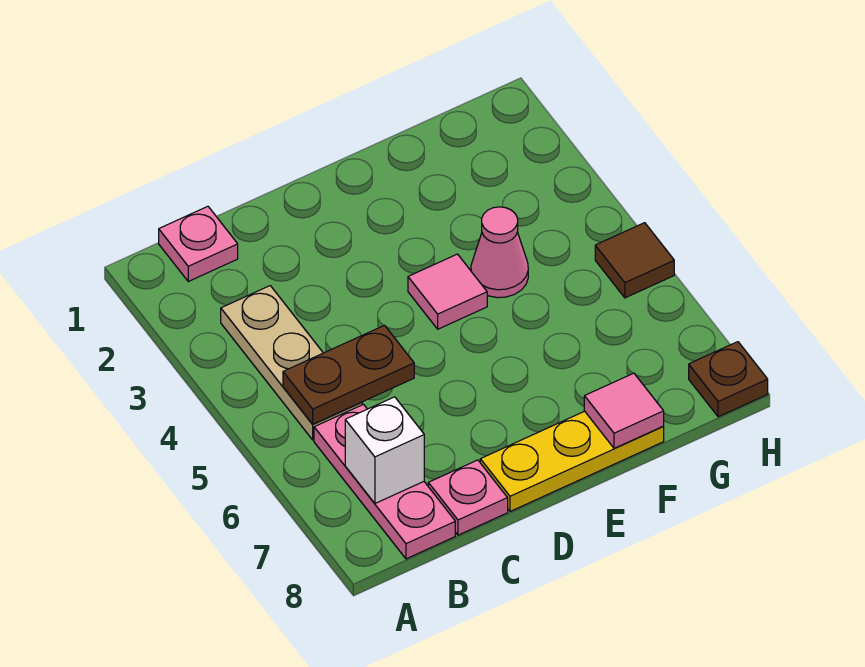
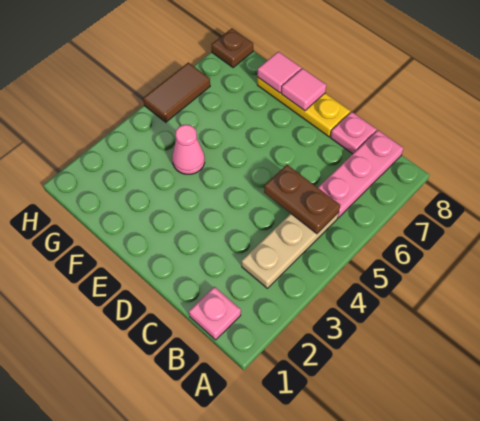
white 1x1 brick [345,397,424,503] -> none
pink 1x1 tile [408,254,487,329] -> pink 1x1 tile moved to [282,68,326,111]
brown 1x1 tile [595,223,674,298] -> brown 1x2 tile [143,62,210,122]

